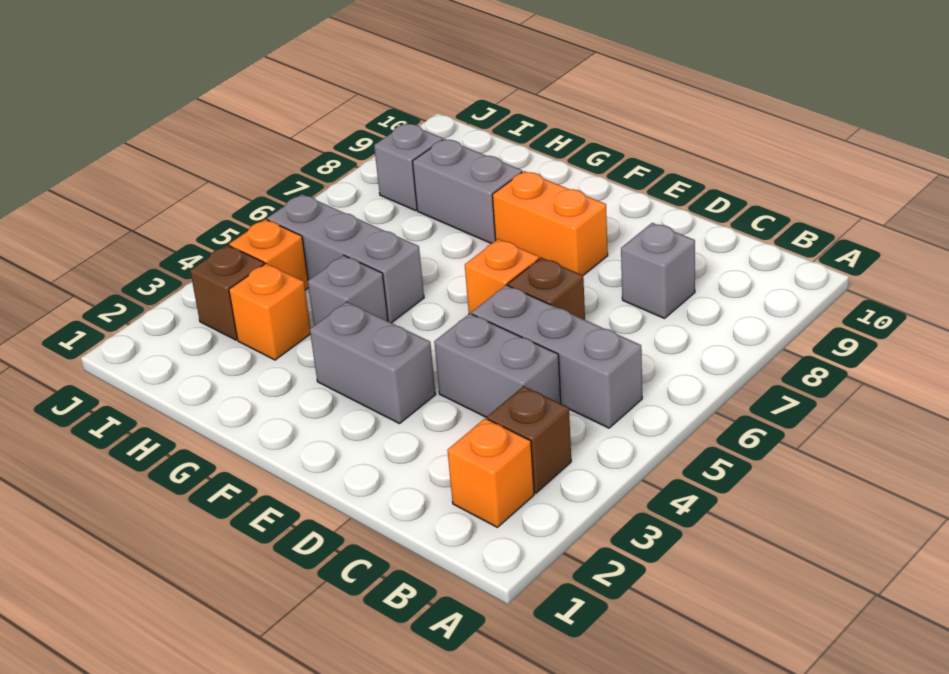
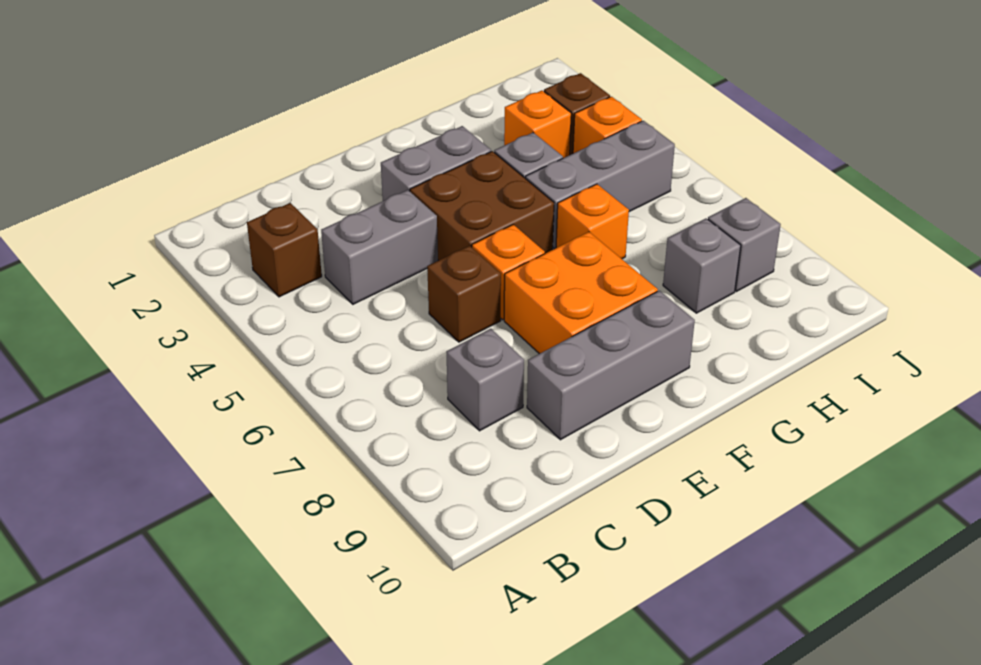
orange 1x1 brick [447,418,534,527] -> orange 1x1 brick moved to [556,184,629,259]
grey 1x3 brick [472,285,642,428] -> grey 1x3 brick moved to [527,291,695,440]
none -> brown 2x2 brick [410,151,554,261]
orange 1x2 brick [492,171,608,275] -> orange 2x2 brick [504,232,658,354]
grey 1x2 brick [412,139,522,244] -> grey 1x1 brick [663,218,741,313]

